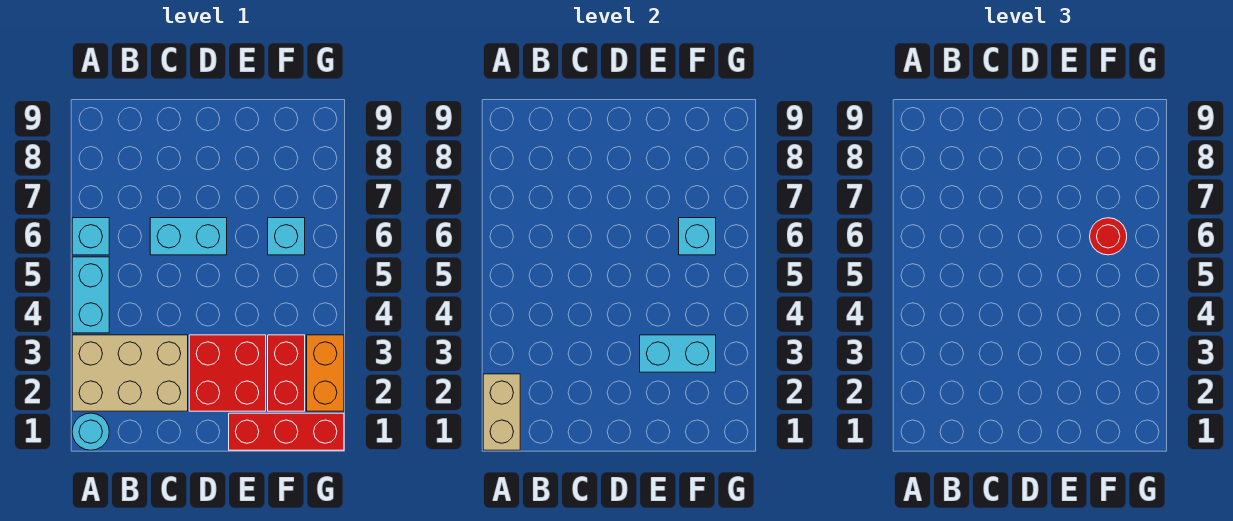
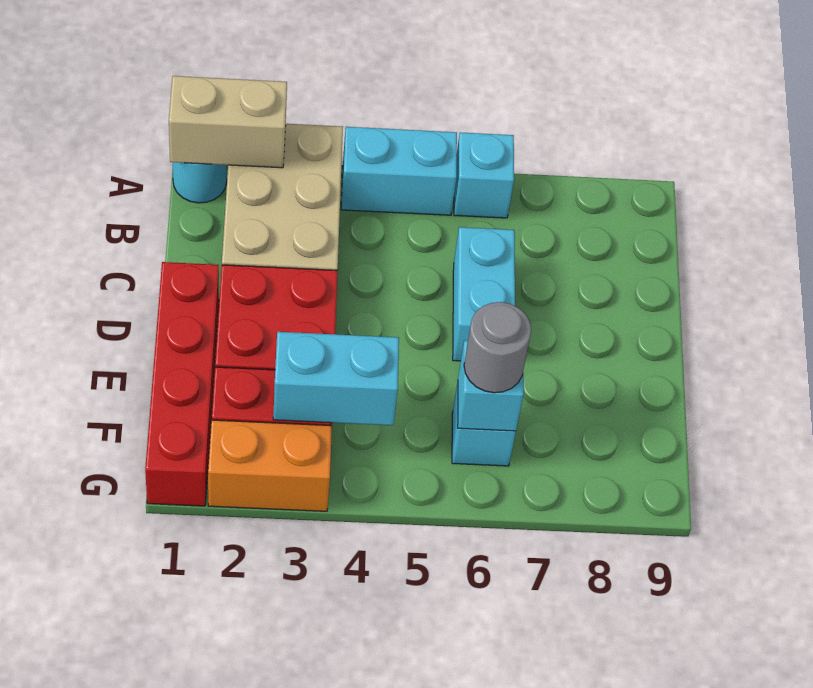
red 1x3 brick [229,413,344,450] -> red 1x4 brick [145,262,219,506]
cyan 1x2 brick [640,335,716,372] -> cyan 1x2 brick turned to [273,332,399,425]
red 1x1 round brick [1090,218,1127,255] -> grey 1x1 round brick [464,302,531,393]

